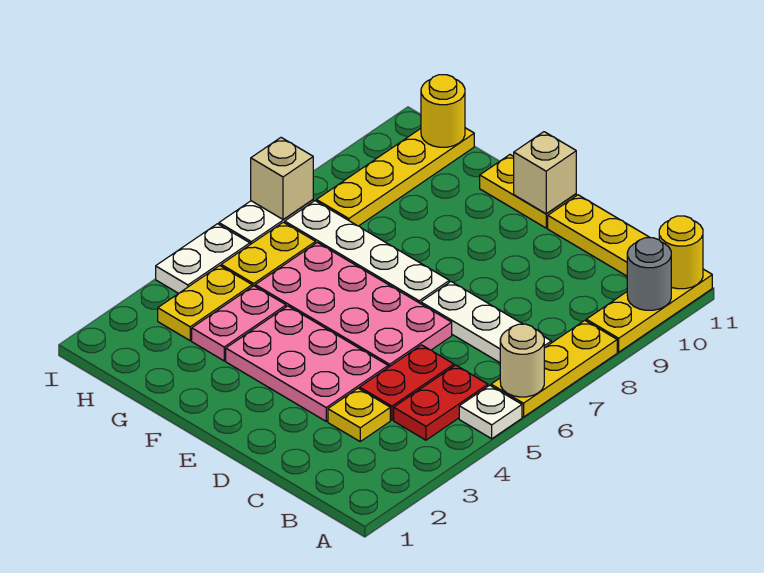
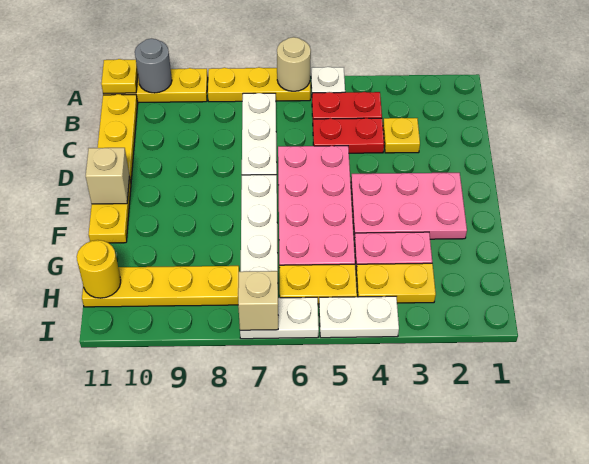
yellow 1x1 round brick [659,216,703,289] -> yellow 1x1 plate [101,59,138,93]
pink 2x3 plate [226,306,388,421] -> pink 2x3 plate turned to [351,173,467,239]

